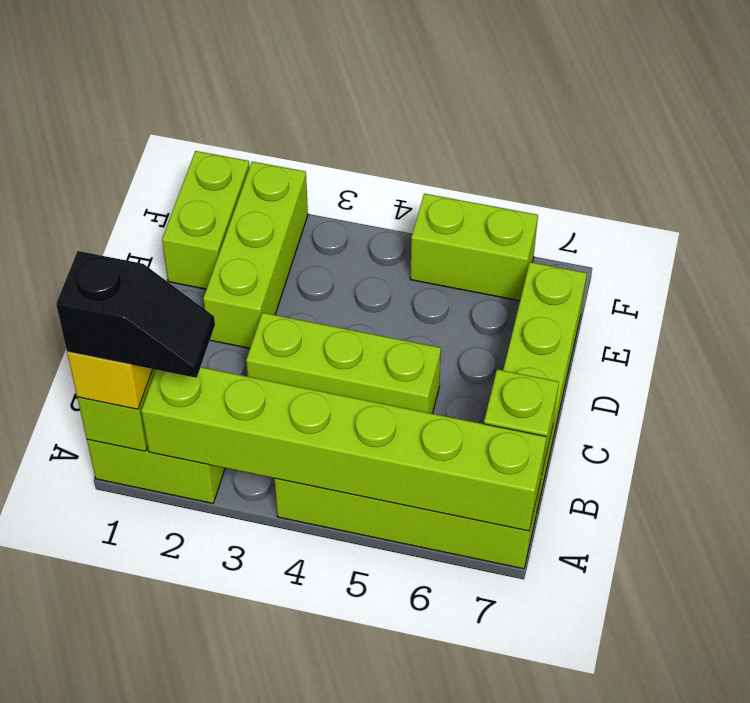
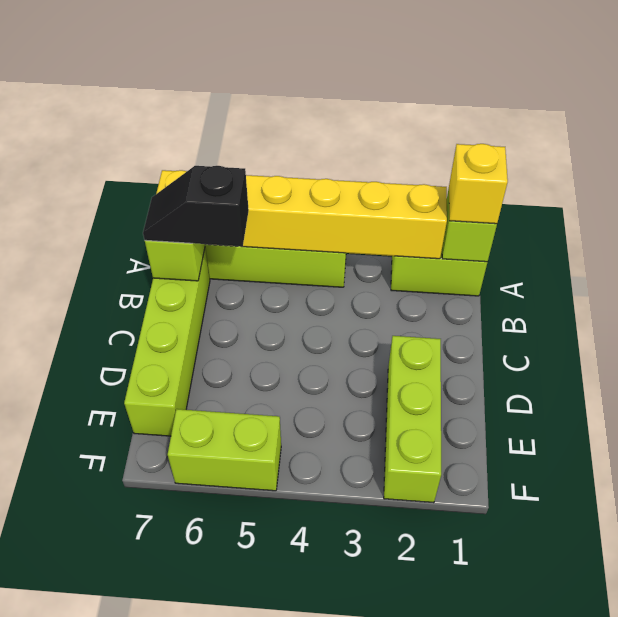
black 1x2 slope [56,251,215,378] -> black 1x2 slope moved to [143,166,249,246]
lime 1x6 brick [141,367,546,531] -> yellow 1x6 brick [156,170,447,259]
lime 1x3 brick [246,313,441,414] -> none
lime 1x2 brick [162,151,250,289] -> none

